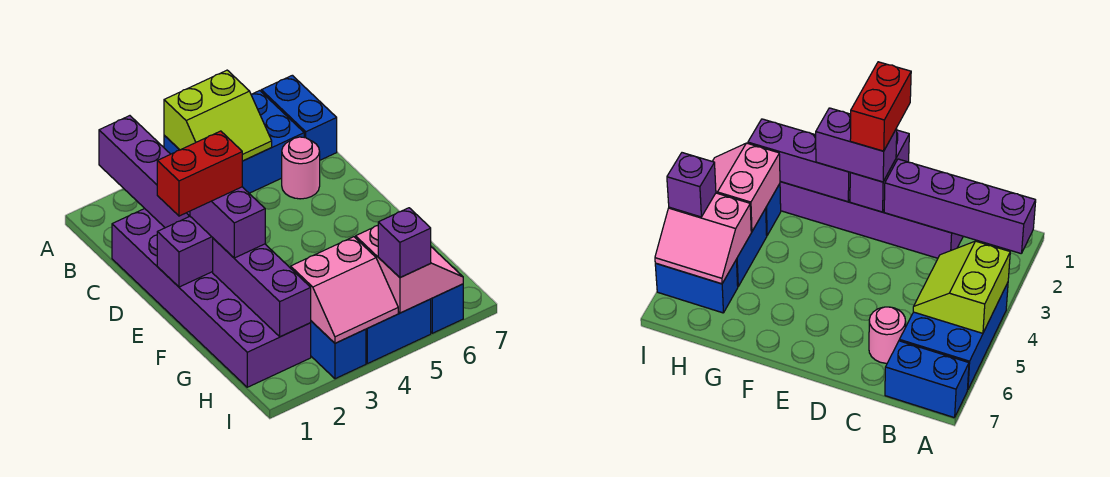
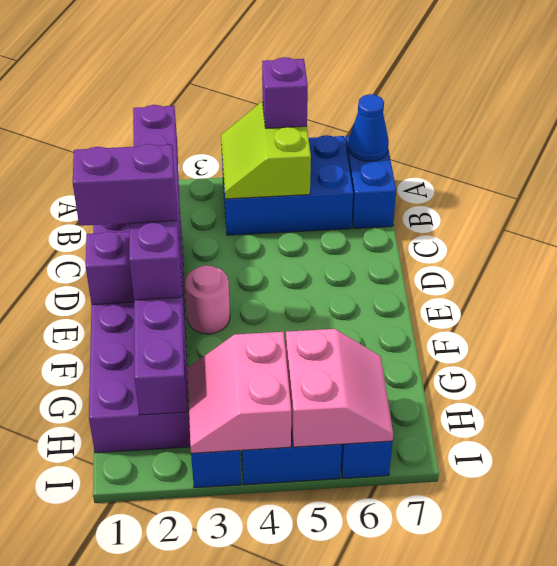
lime 2x2 slope [164,70,272,161] -> lime 2x2 slope turned to [221,101,311,199]
none -> blue 1x1 cone [348,94,389,161]
pink 1x1 round brick [282,137,320,199] -> pink 1x1 round brick moved to [185,265,230,334]
red 1x2 brick [157,131,242,216] -> purple 1x2 brick [73,144,177,226]
pink 2x2 slope [291,237,398,343] -> pink 2x2 slope turned to [188,332,291,453]
purple 1x1 brick [378,208,431,278] -> purple 1x1 brick moved to [262,57,308,128]

